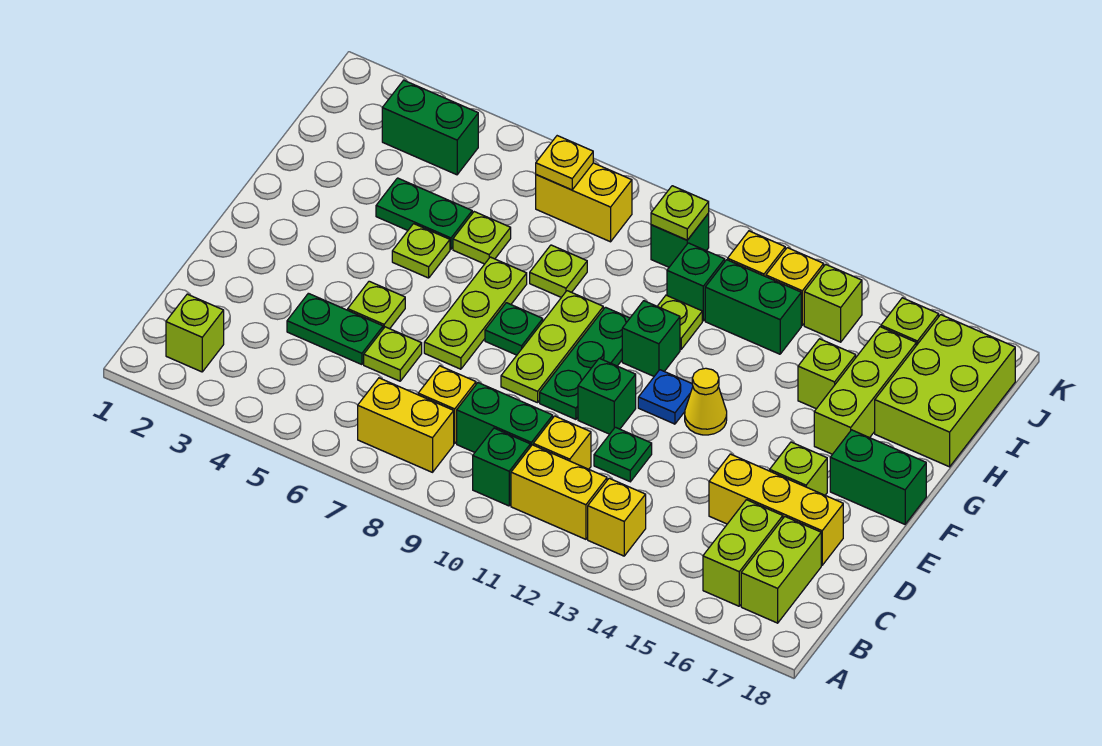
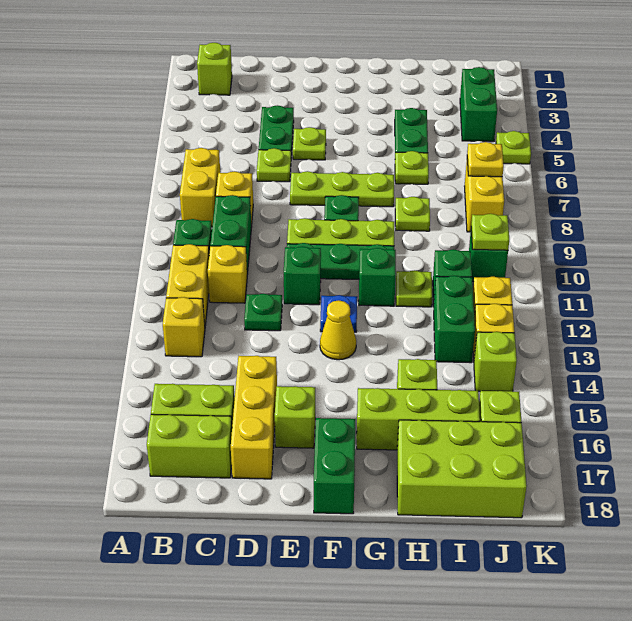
lime 1x1 plate [392,224,450,278] -> lime 1x1 plate moved to [496,131,531,164]

